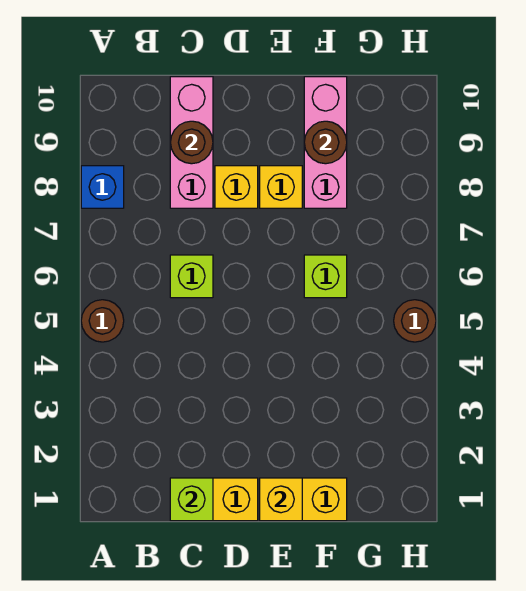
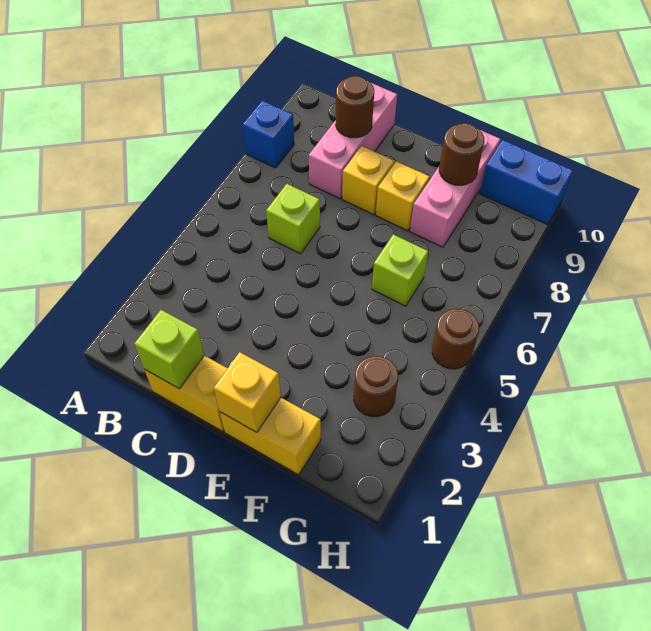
brown 1x1 round brick [81,300,124,342] -> brown 1x1 round brick moved to [354,356,398,417]
none -> blue 1x2 brick [479,140,573,225]

